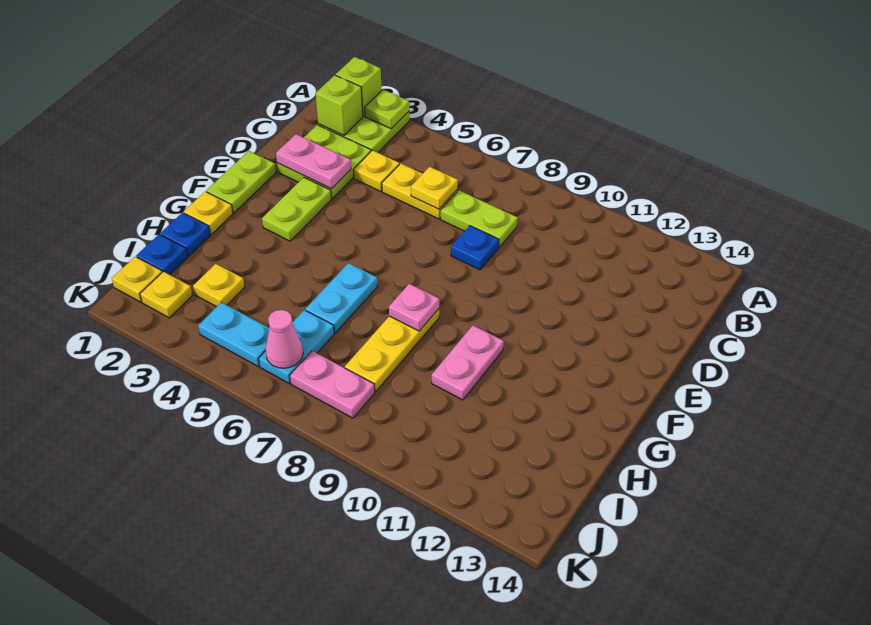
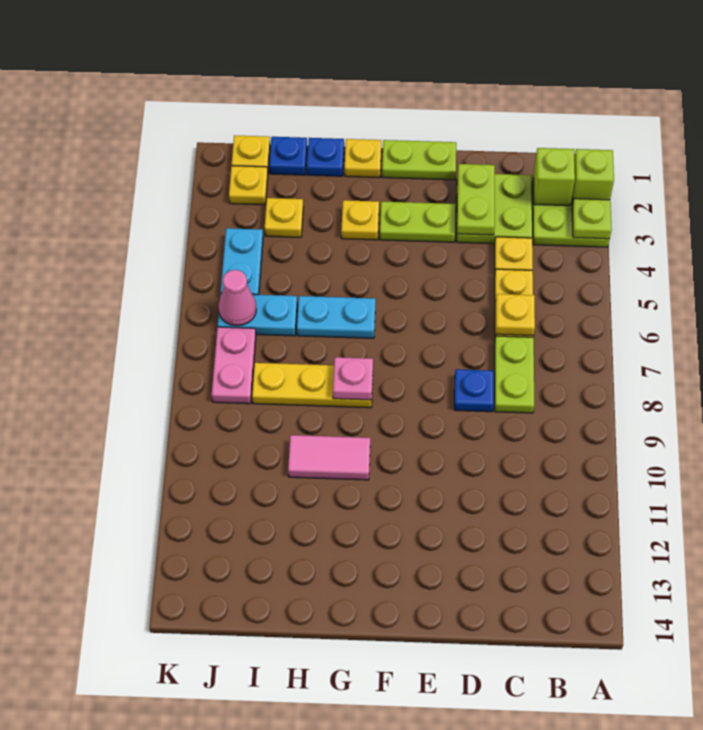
pink 1x2 plate [276,134,351,189] -> lime 1x2 plate [457,164,495,235]
none -> yellow 1x1 plate [341,200,379,240]
pink 1x2 plate [432,326,504,400] -> pink 1x2 tile [288,435,370,480]

